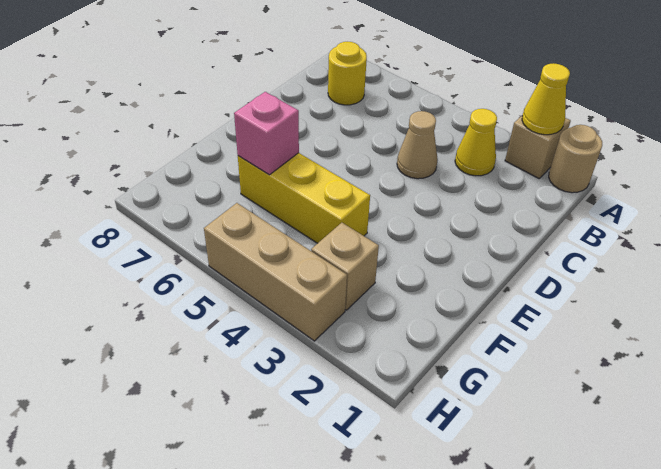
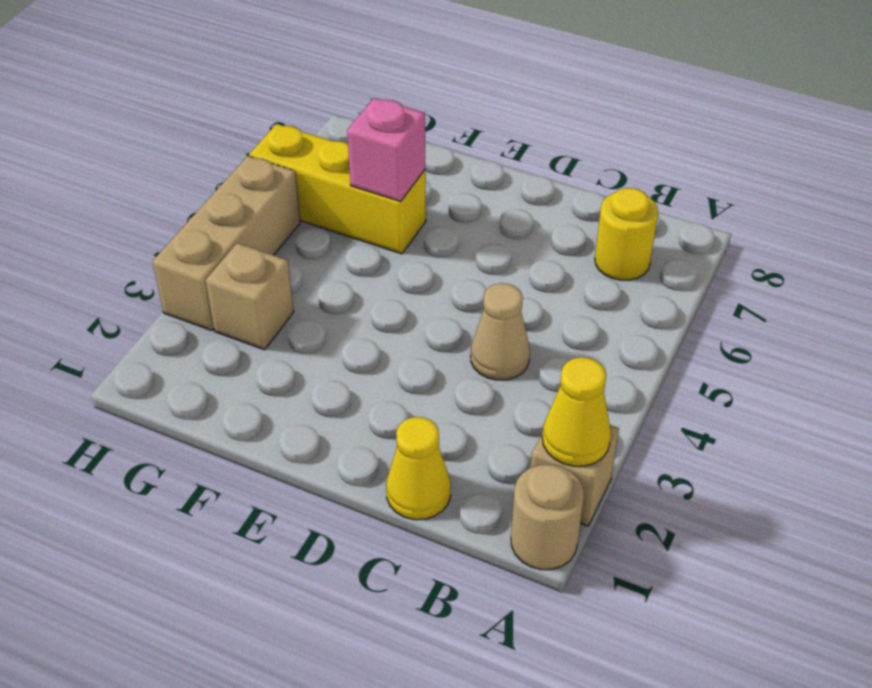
yellow 1x1 cone [455,109,497,176] -> yellow 1x1 cone moved to [386,417,451,520]
yellow 1x3 brick [238,153,370,243] -> yellow 1x3 brick turned to [249,124,426,254]

